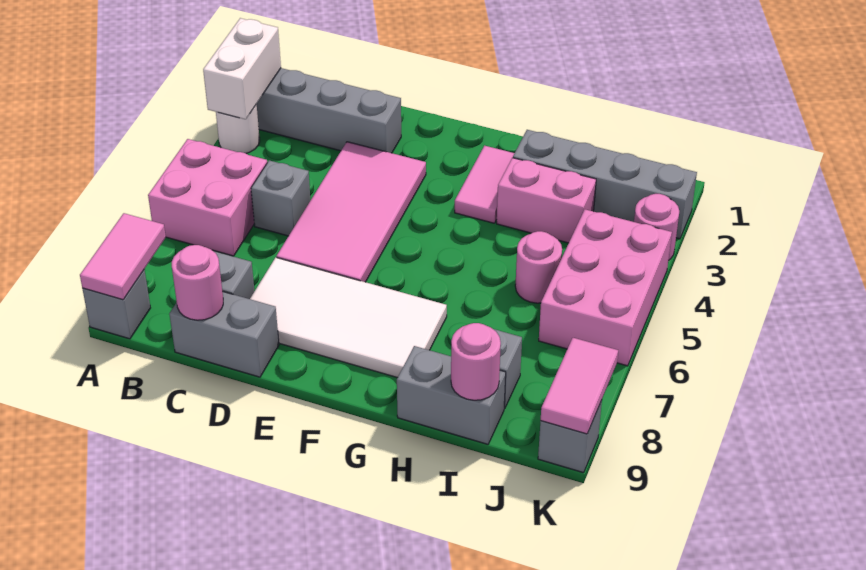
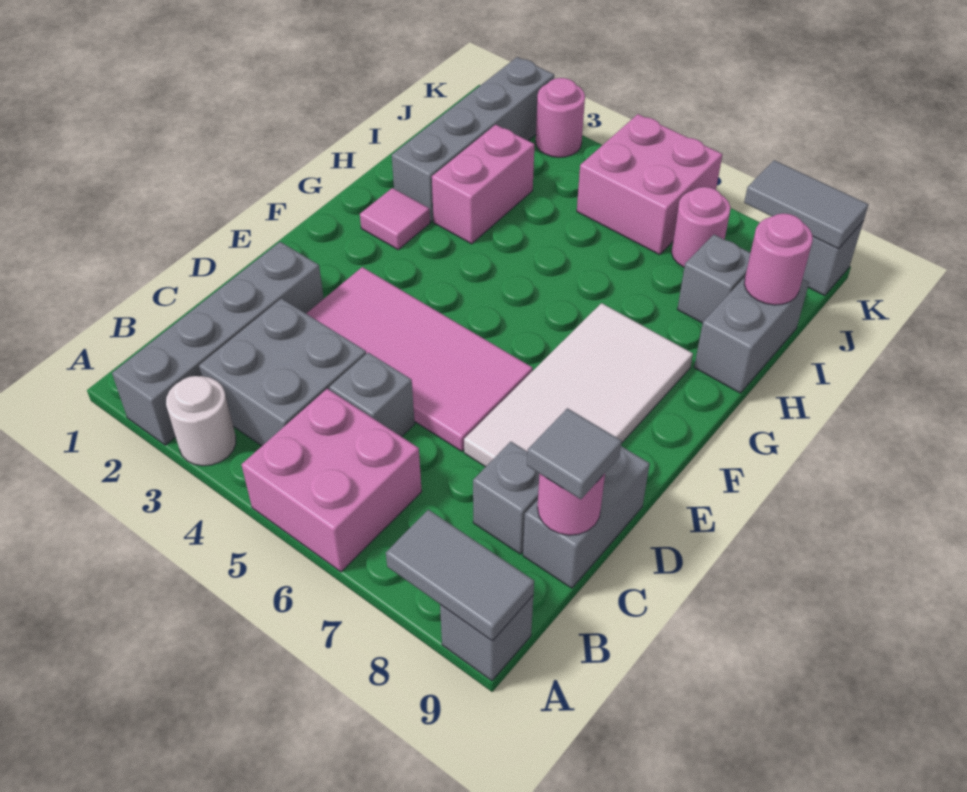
white 1x2 brick [203,18,281,119] -> none
pink 1x2 tile [80,213,166,300] -> grey 1x2 tile [386,510,534,641]
none -> grey 2x2 brick [199,299,366,446]
none -> grey 1x1 tile [527,408,622,499]
pink 1x2 tile [455,146,514,223] -> pink 1x1 tile [360,188,430,250]
pink 1x1 round brick [515,231,562,303] -> pink 1x1 round brick moved to [671,187,731,267]
pink 2x3 brick [539,209,672,366] -> pink 2x2 brick [577,114,723,255]
pink 1x2 tile [541,338,618,434] -> grey 1x2 tile [744,160,869,249]

